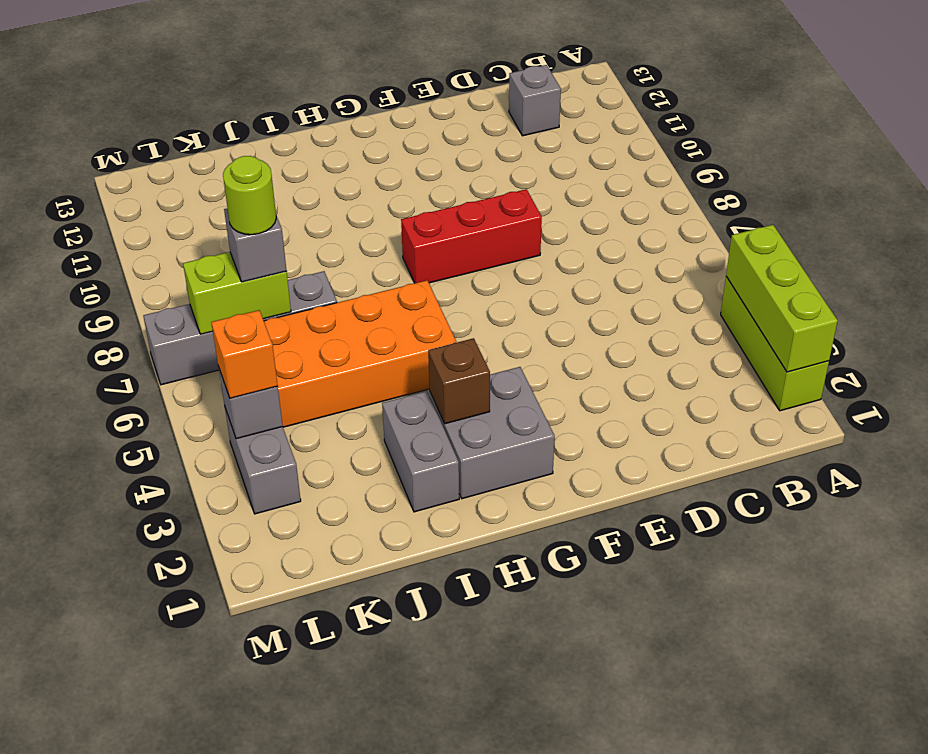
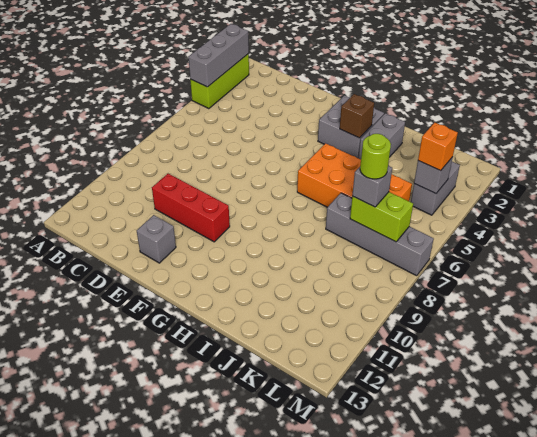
lime 1x3 brick [726,225,838,372] -> grey 1x3 brick [189,24,249,87]
grey 1x1 brick [509,65,561,136] -> grey 1x1 brick moved to [137,215,176,263]
red 1x3 brick [401,189,542,283] -> red 1x3 brick moved to [152,173,230,242]

